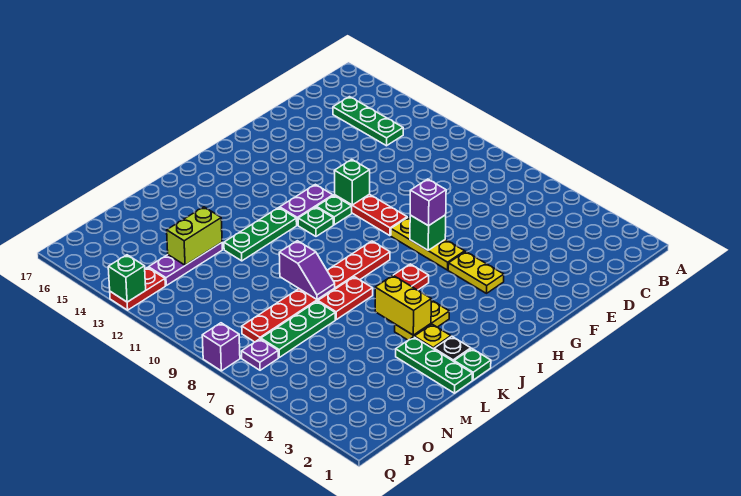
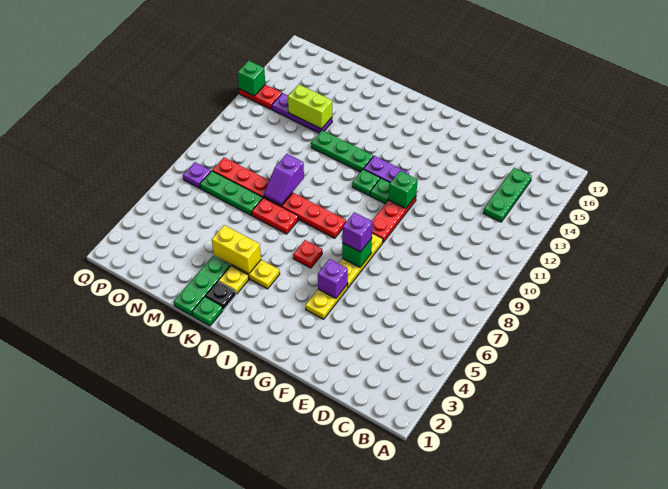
yellow 1x2 brick [375,276,431,335] -> yellow 1x2 brick turned to [212,225,261,274]
purple 1x1 brick [202,323,240,371] -> purple 1x1 brick moved to [318,259,348,298]

